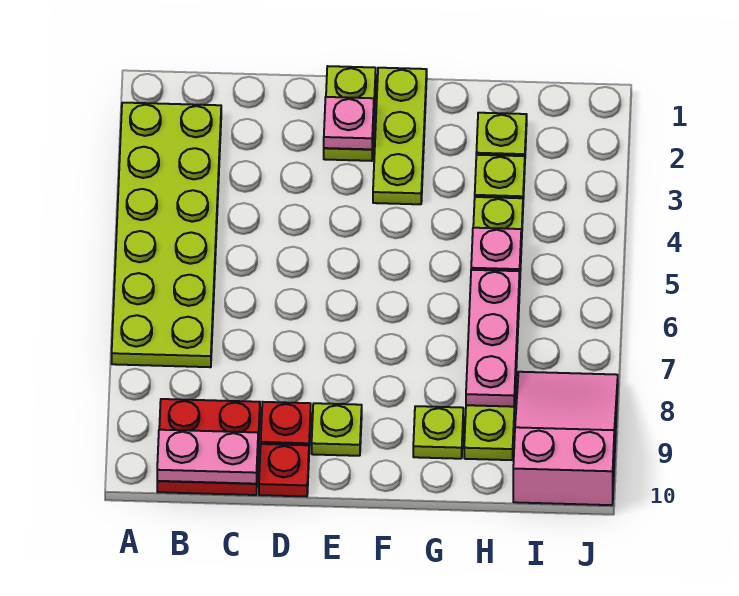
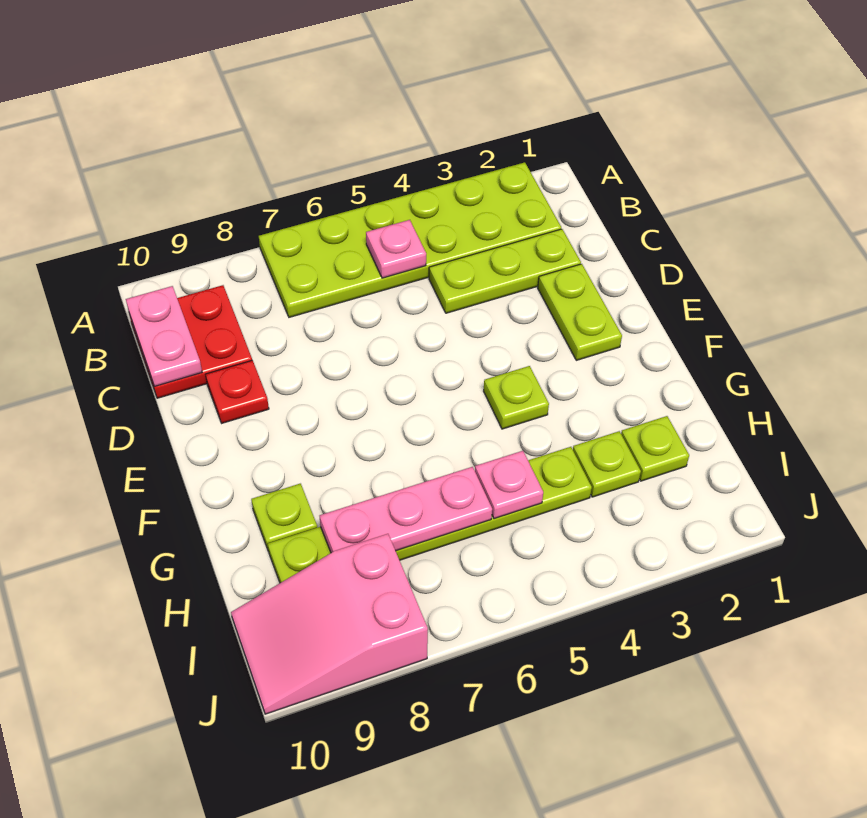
red 1x1 plate [259,444,309,497] -> none
lime 1x2 plate [324,66,376,161] -> lime 1x2 plate turned to [538,264,622,360]
pink 1x1 plate [324,97,374,149] -> pink 1x1 plate moved to [366,220,426,278]
lime 1x1 plate [312,403,362,456] -> lime 1x1 plate moved to [484,366,549,429]
lime 1x3 plate [373,68,427,204] -> lime 1x3 plate moved to [429,229,581,313]
pink 2x3 slope [513,372,618,505] -> pink 2x3 slope turned to [231,534,428,714]

